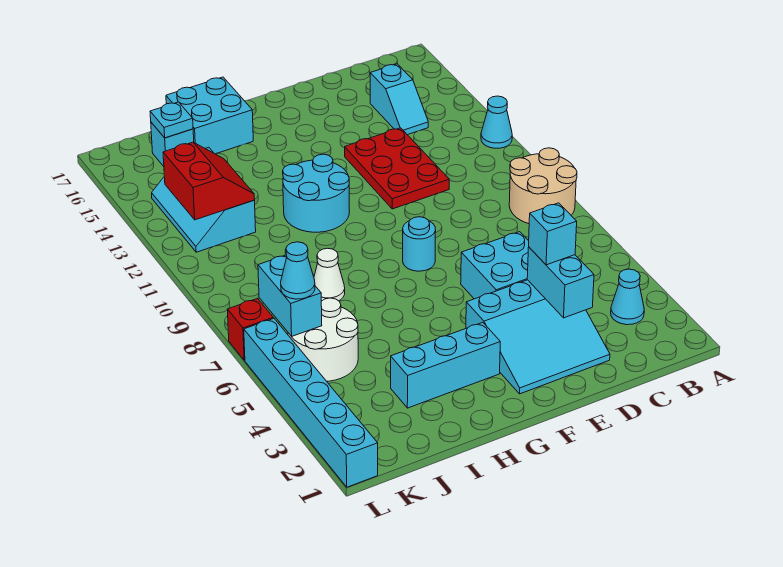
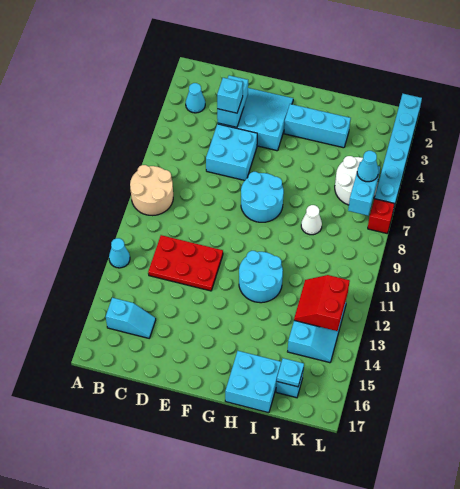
cyan 1x2 slope [370,64,428,135] -> cyan 1x2 slope turned to [106,298,156,338]
red 2x3 plate [345,128,449,209] -> red 2x3 plate turned to [148,235,223,291]
cyan 1x1 round brick [403,217,436,271] -> cyan 2x2 round brick [241,172,284,222]

